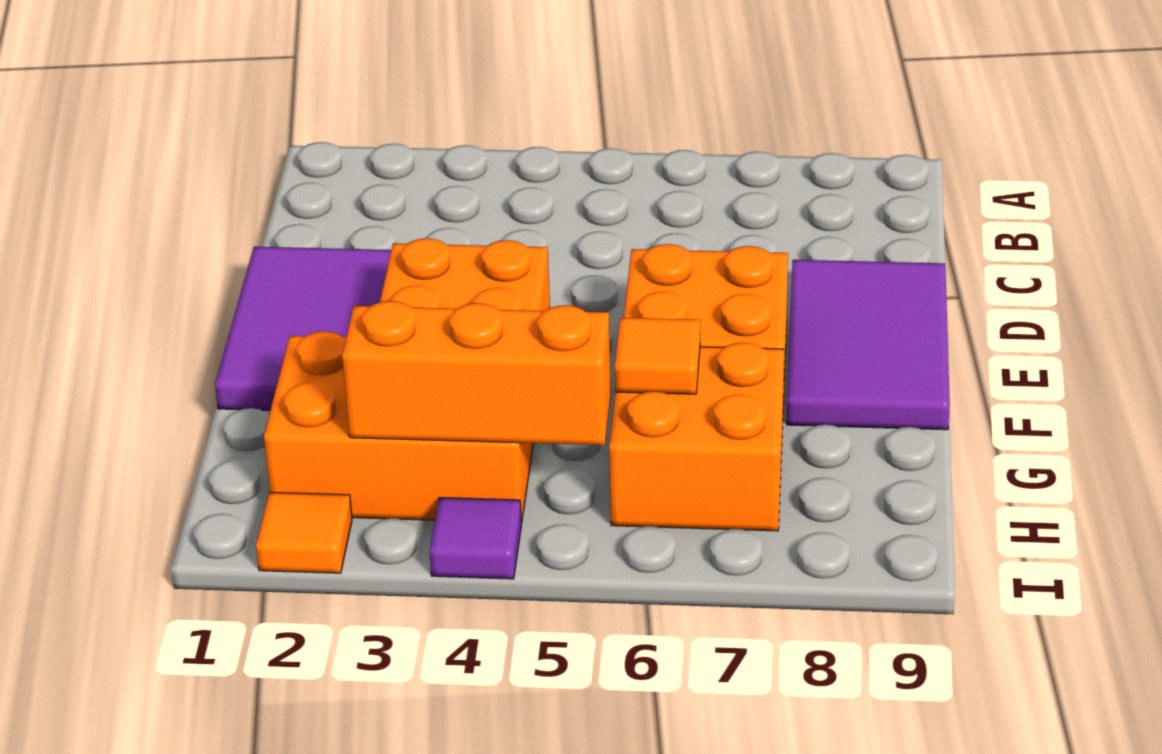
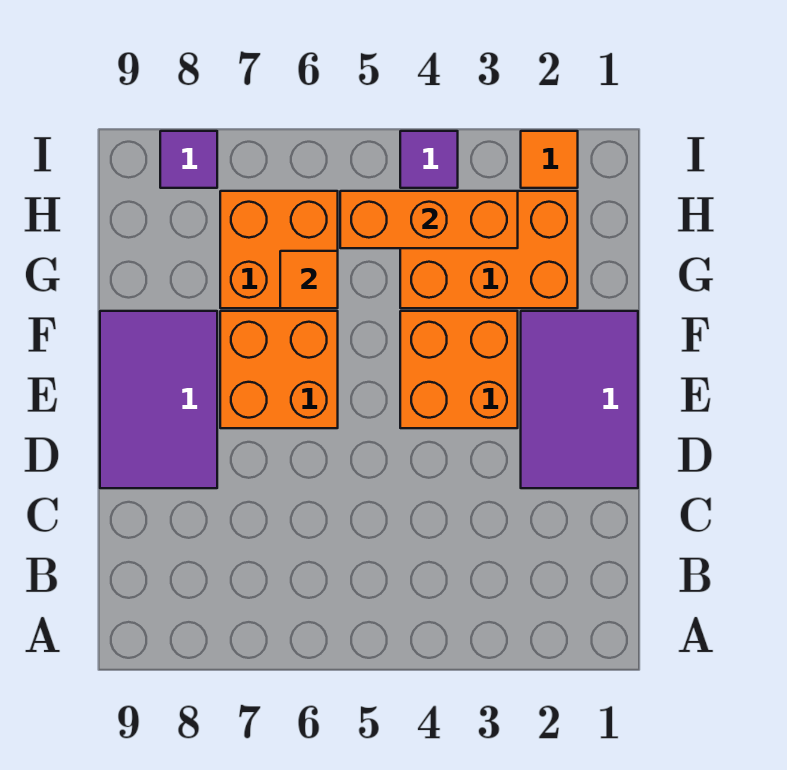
none -> purple 1x1 tile [160,131,217,188]

